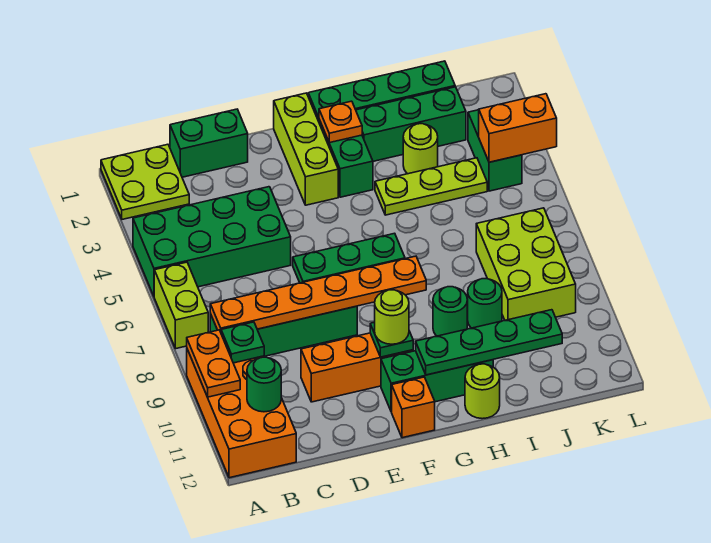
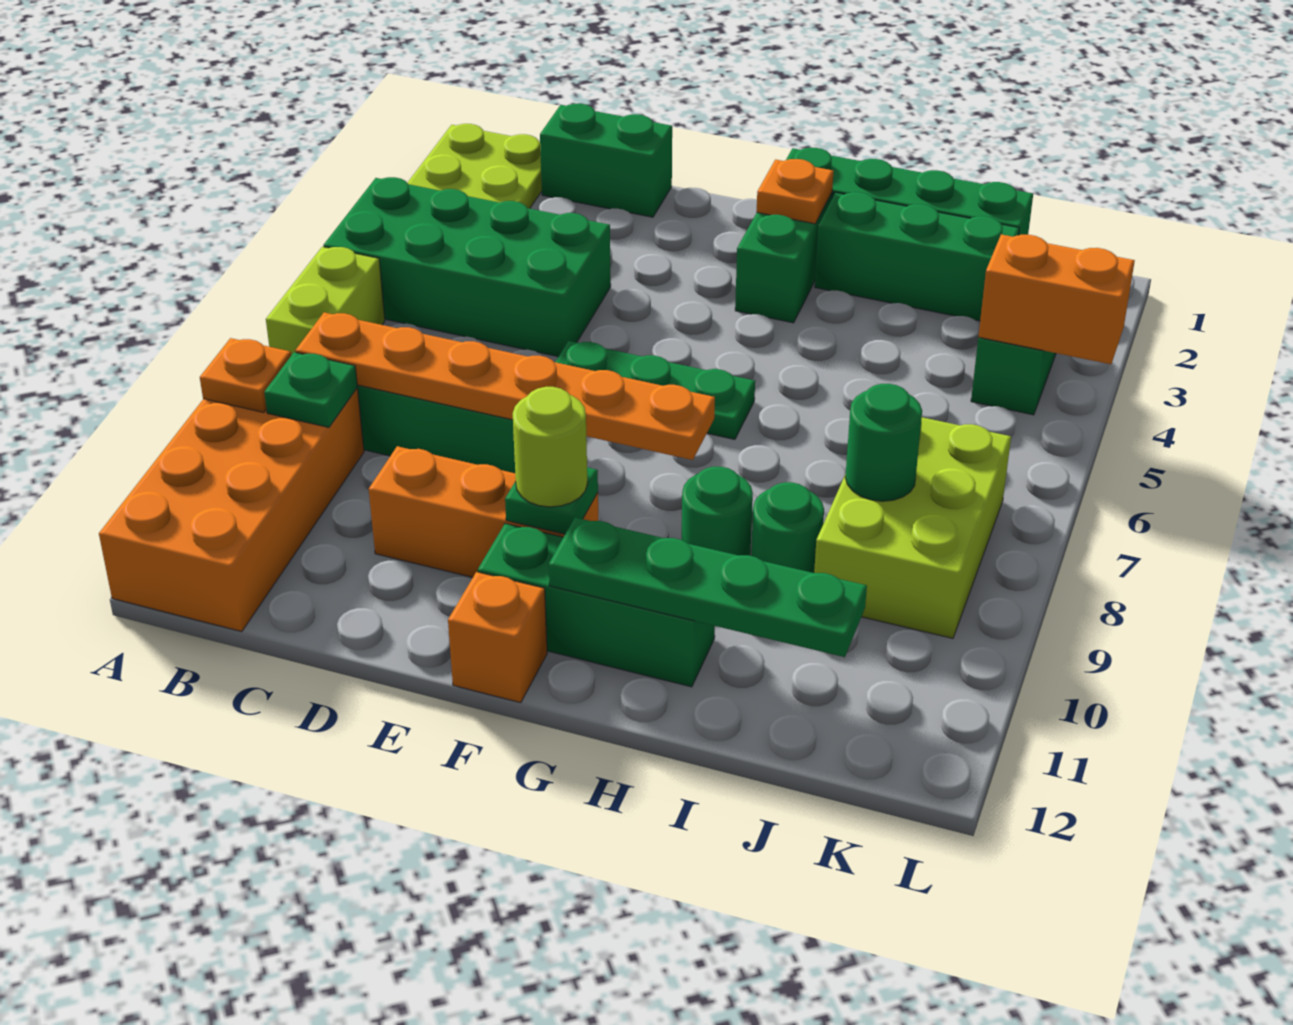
orange 1x2 plate [187,330,240,397] -> orange 1x1 plate [200,338,291,413]
green 1x1 round brick [247,357,281,412] -> green 1x1 round brick moved to [845,384,922,501]
lime 1x3 brick [274,93,338,205] -> none
lime 1x3 plate [375,158,487,215] -> none
lime 1x1 round brick [465,364,500,419] -> none
lime 1x1 round brick [403,124,438,174] -> none

